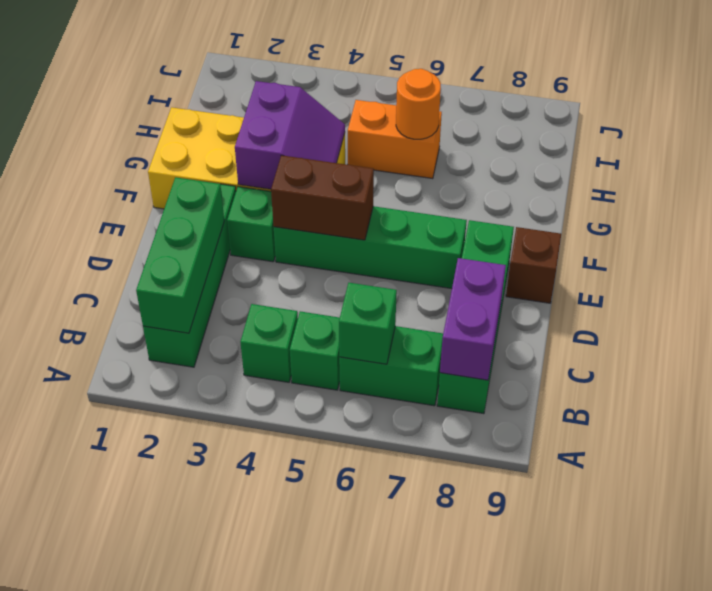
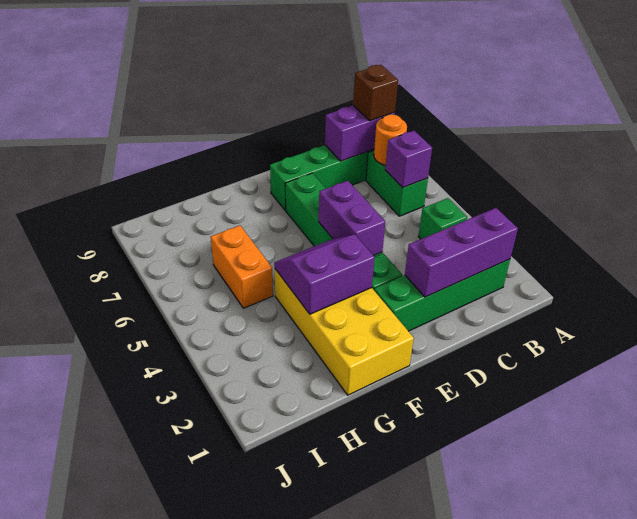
green 1x3 brick [136,177,224,333] -> purple 1x3 brick [405,208,518,297]
green 1x1 brick [290,311,340,390] -> none
green 1x1 brick [339,283,397,364] -> purple 1x1 brick [385,131,432,188]
brown 1x2 brick [271,155,374,240] -> purple 1x2 brick [319,181,385,256]
brown 1x1 brick [506,227,561,303] -> brown 1x1 brick moved to [353,65,398,121]
orange 1x1 round brick [396,69,441,139] -> orange 1x1 round brick moved to [374,114,407,165]

